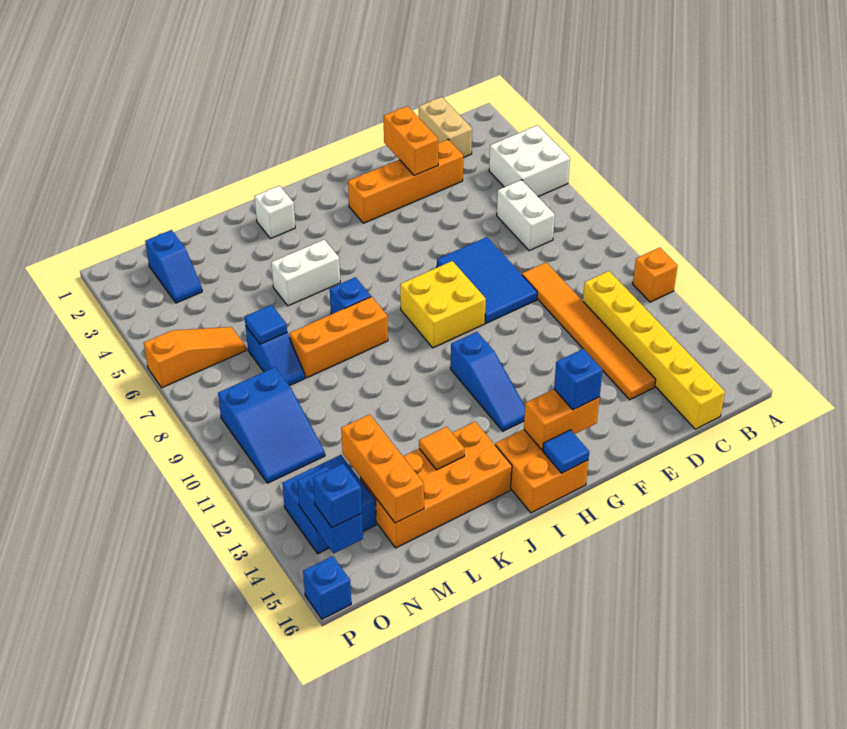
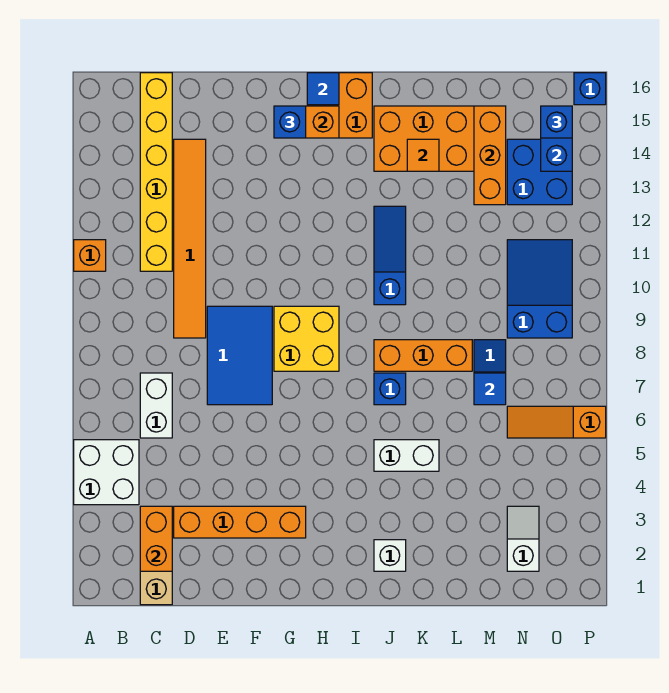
orange 1x2 brick [384,106,438,176] -> orange 1x2 brick moved to [140,506,172,571]
blue 1x3 slope [451,332,525,431] -> blue 1x3 slope moved to [374,206,406,305]
blue 1x2 slope [145,230,202,303] -> white 1x2 slope [507,506,539,571]

